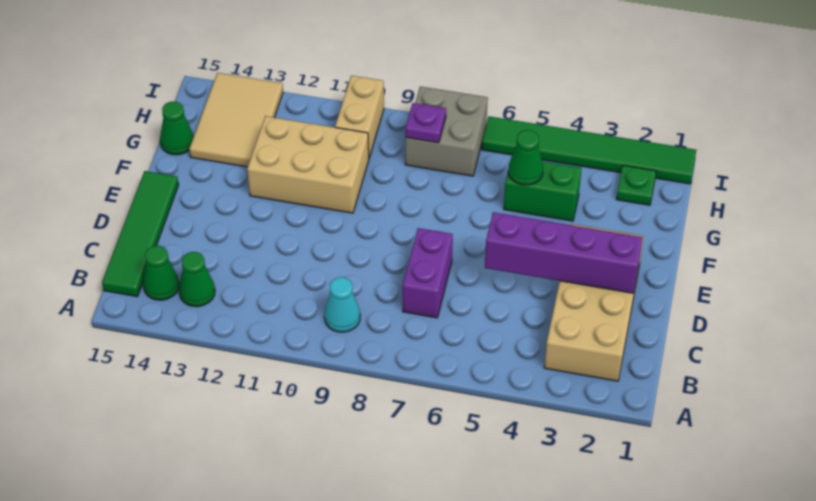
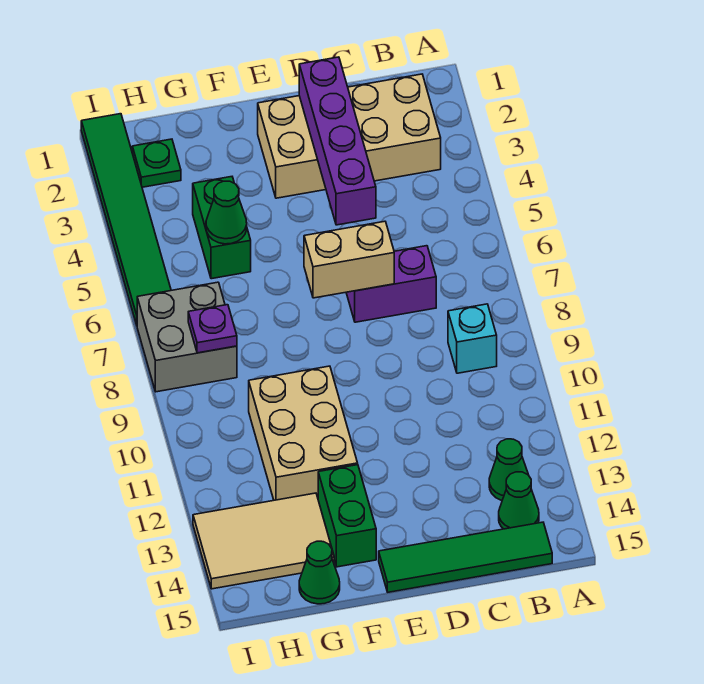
cyan 1x1 cone [324,277,360,332] -> cyan 1x1 brick [448,304,497,373]
none -> green 1x2 brick [318,465,376,567]
tan 1x2 brick [335,76,384,158] -> tan 1x2 brick moved to [304,221,394,298]

